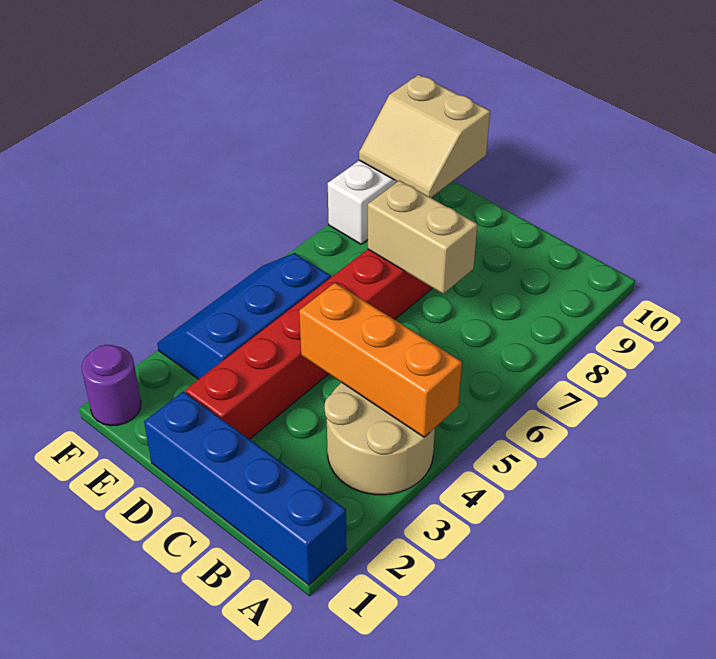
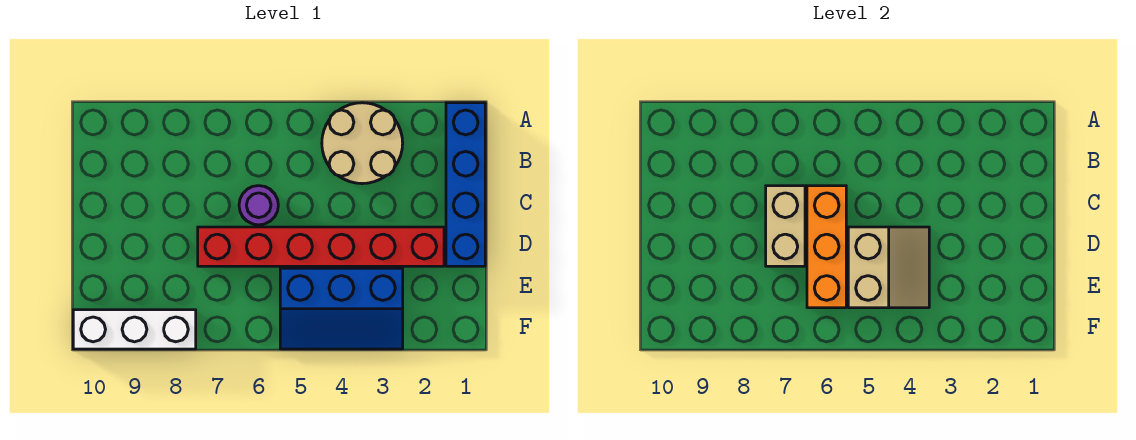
orange 1x3 brick [299,283,462,437] -> orange 1x3 brick moved to [807,186,846,308]
tan 2x2 slope [359,75,490,198] -> tan 2x2 slope moved to [848,227,929,308]
purple 1x1 round brick [82,345,141,426] -> purple 1x1 round brick moved to [239,186,278,225]

